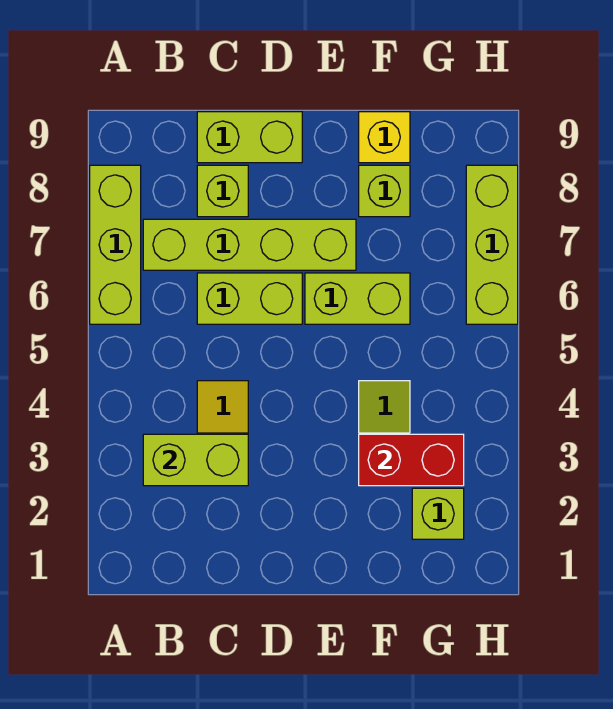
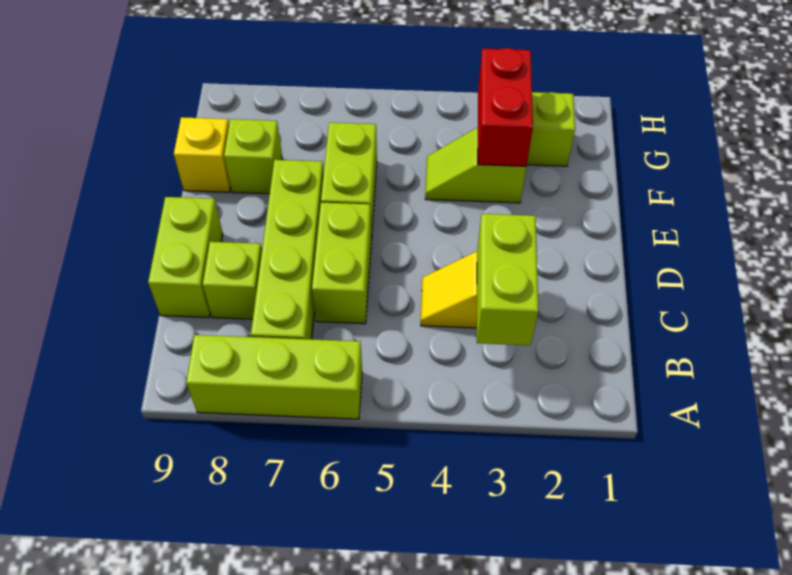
lime 1x3 brick [466,165,518,324] -> none

